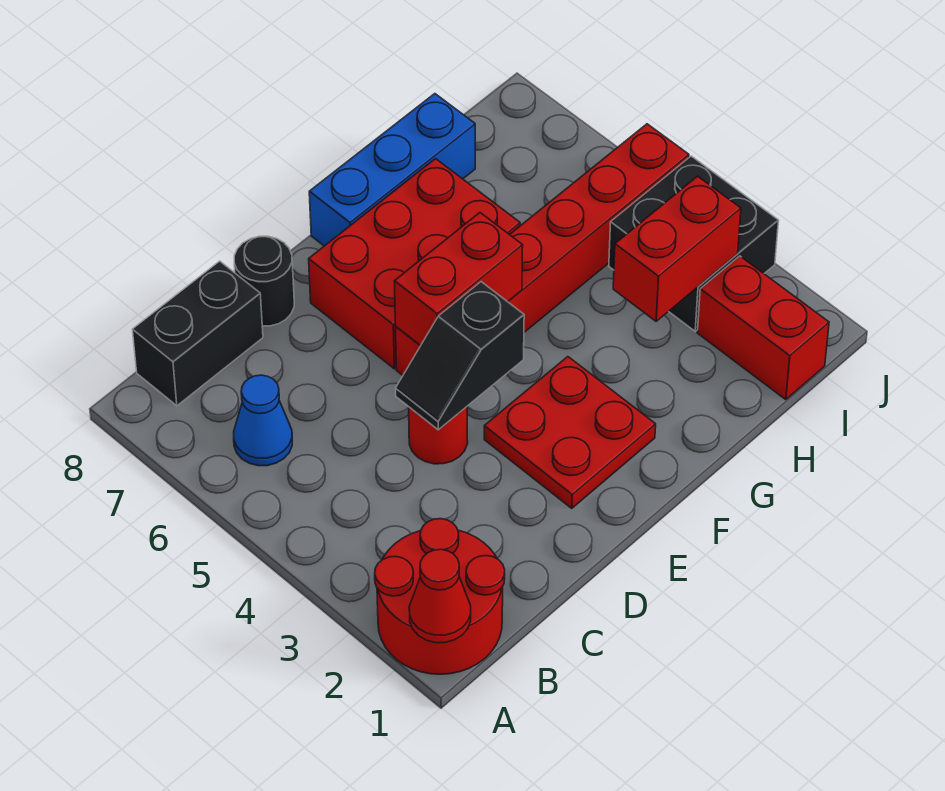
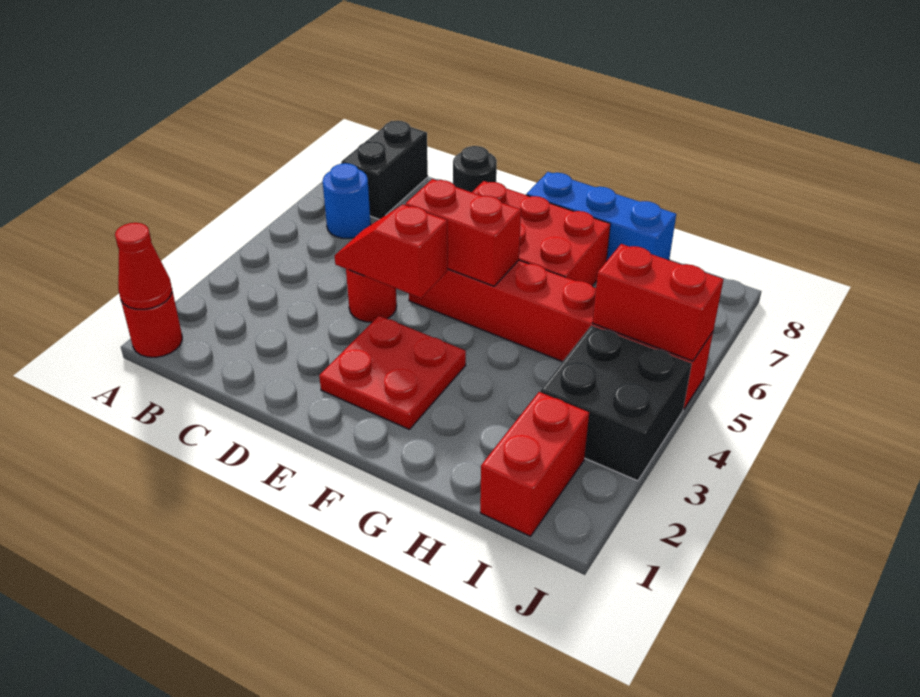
red 2x2 round brick [375,519,505,674] -> red 1x1 round brick [121,291,182,357]
blue 1x1 cone [234,375,292,466] -> blue 1x1 round brick [323,163,371,238]
black 1x2 brick [132,261,263,406] -> black 1x2 brick turned to [341,121,428,219]
black 1x2 slope [396,282,524,430] -> red 1x2 slope [335,205,448,298]
red 1x2 brick [613,176,741,321] -> red 1x2 brick moved to [593,244,723,361]

